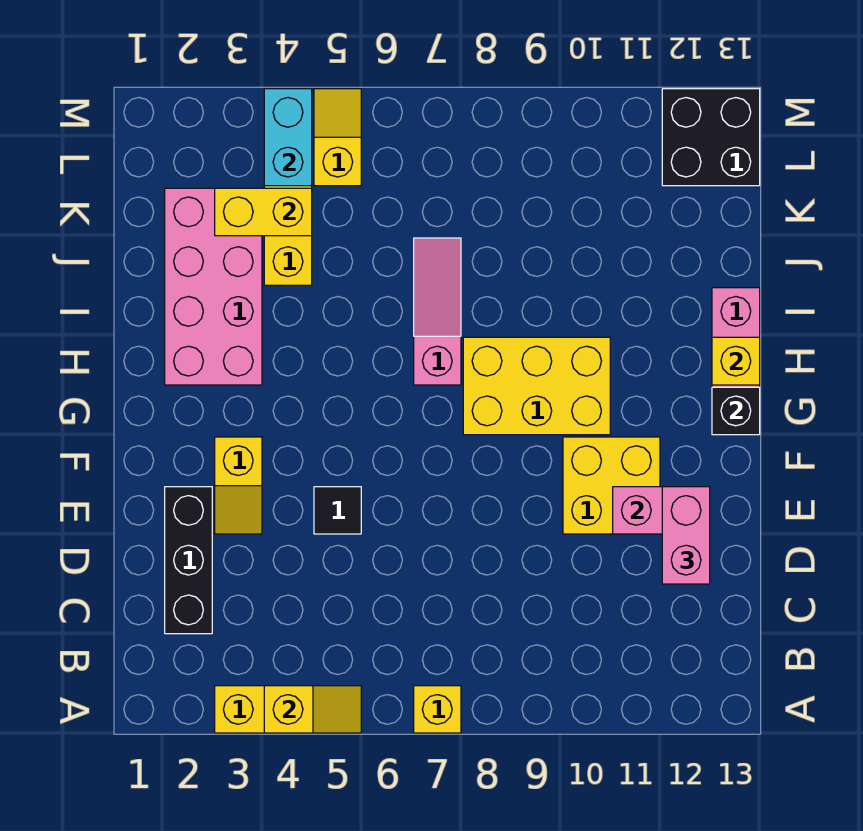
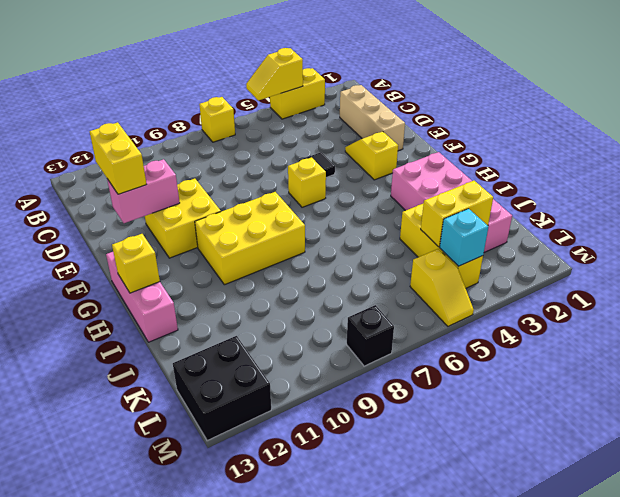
black 1x3 brick [165,487,212,634] -> tan 1x3 brick [340,85,405,151]
pink 1x2 brick [662,487,710,584] -> yellow 1x2 brick [90,122,146,194]
none -> yellow 1x1 brick [288,157,326,207]
black 1x1 brick [712,387,760,435] -> black 1x1 brick moved to [347,305,394,366]
pink 1x3 slope [414,238,461,385] -> none
cyan 1x2 brick [264,89,312,186] -> cyan 1x1 brick [440,209,488,266]

